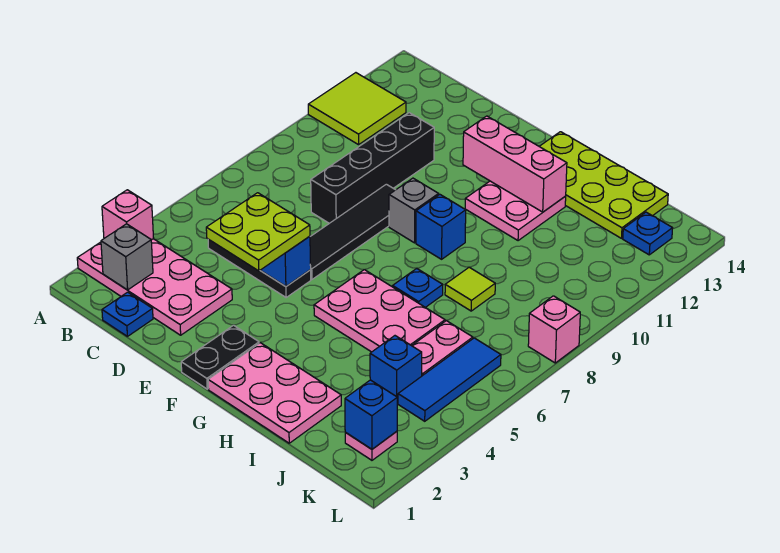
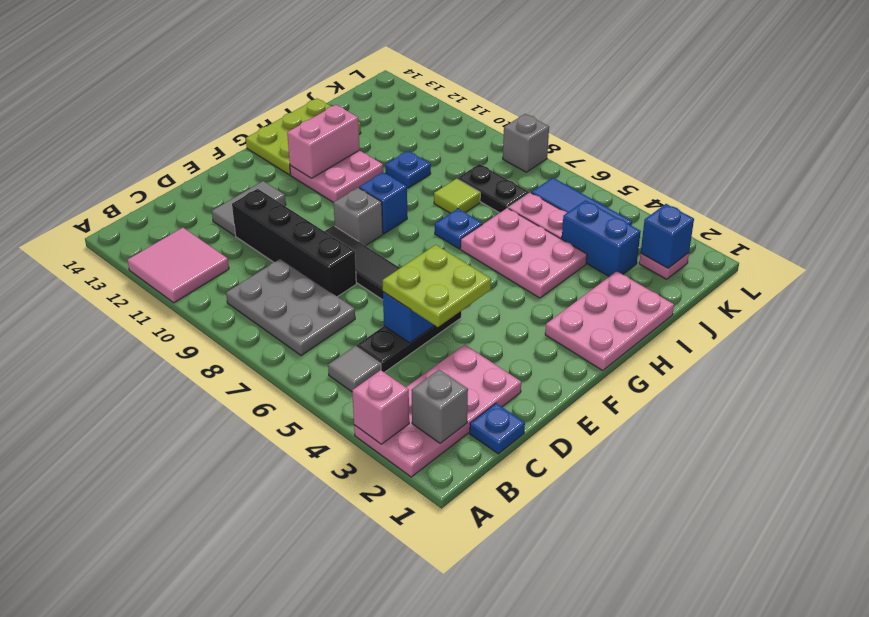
lime 2x2 tile [308,73,406,145] -> pink 2x2 tile [127,228,229,303]
none -> grey 1x1 tile [328,346,381,392]
none -> grey 2x3 plate [226,259,355,356]
none -> grey 1x2 tile [212,181,286,236]
black 1x2 plate [181,325,259,389] -> black 1x2 plate moved to [458,164,529,213]
pink 1x3 brick [463,116,567,212] -> pink 1x2 brick [287,105,360,178]
pink 2x3 plate [314,270,445,352] -> pink 2x3 plate turned to [460,208,587,298]
lime 2x4 plate [539,132,668,238] -> lime 2x3 plate [246,98,361,175]
blue 1x1 brick [370,336,422,403] -> blue 1x2 brick [562,200,641,276]
blue 1x1 plate [623,212,673,255] -> blue 1x1 plate moved to [385,151,431,188]
pink 1x1 brick [528,296,580,363] -> grey 1x1 brick [503,114,549,172]

